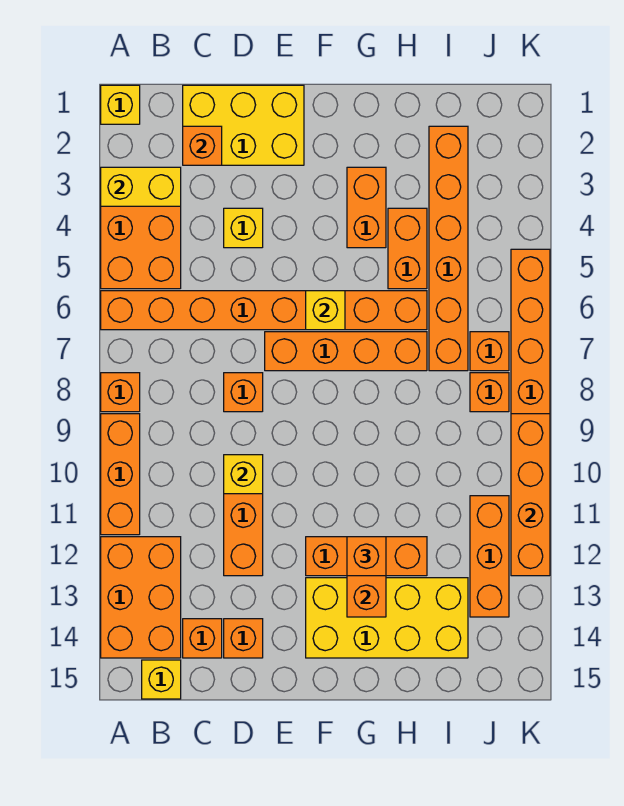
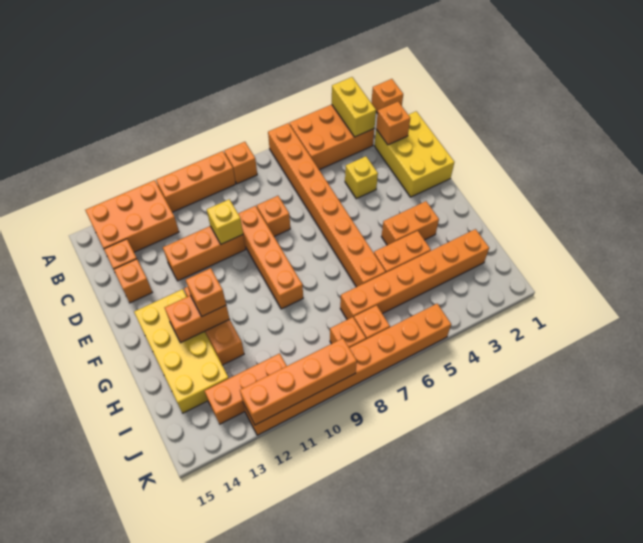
yellow 1x1 brick [101,85,140,124] -> orange 1x1 brick [371,79,403,113]
yellow 1x1 brick [142,660,181,699] -> none
orange 1x4 brick [265,332,427,371] -> orange 1x4 brick moved to [238,206,303,309]
yellow 1x1 brick [306,291,345,330] -> none

